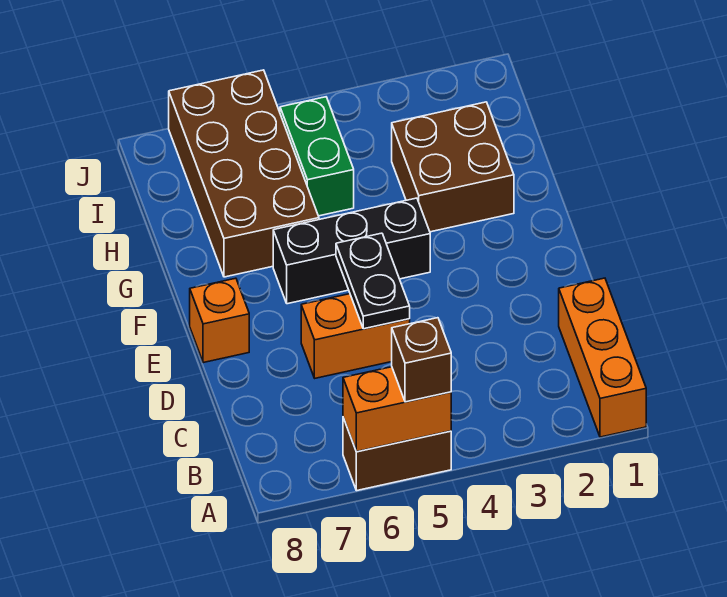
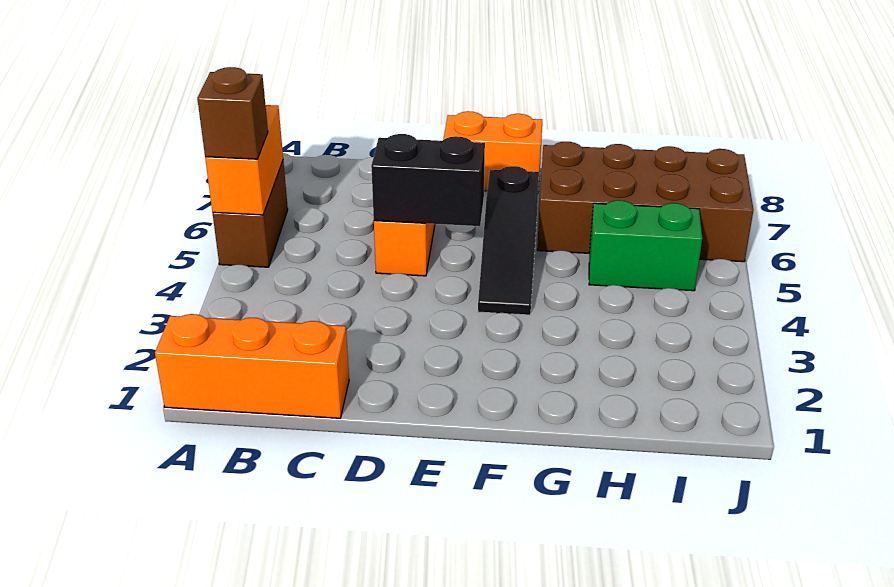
black 1x2 plate [336,233,410,329] -> black 1x2 brick [371,134,485,226]
orange 1x1 brick [190,278,249,363] -> orange 1x2 brick [443,111,542,191]
black 1x3 brick [273,198,430,304] -> black 1x3 slope [478,166,539,315]
brown 2x2 brick [392,102,514,232] -> none

